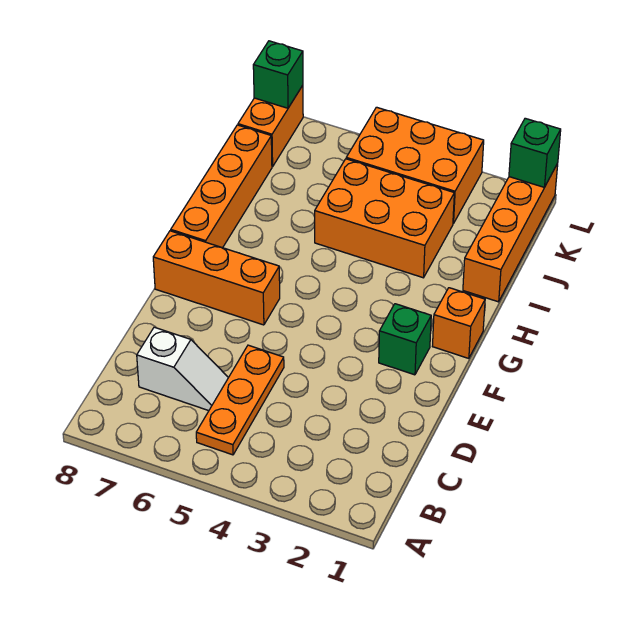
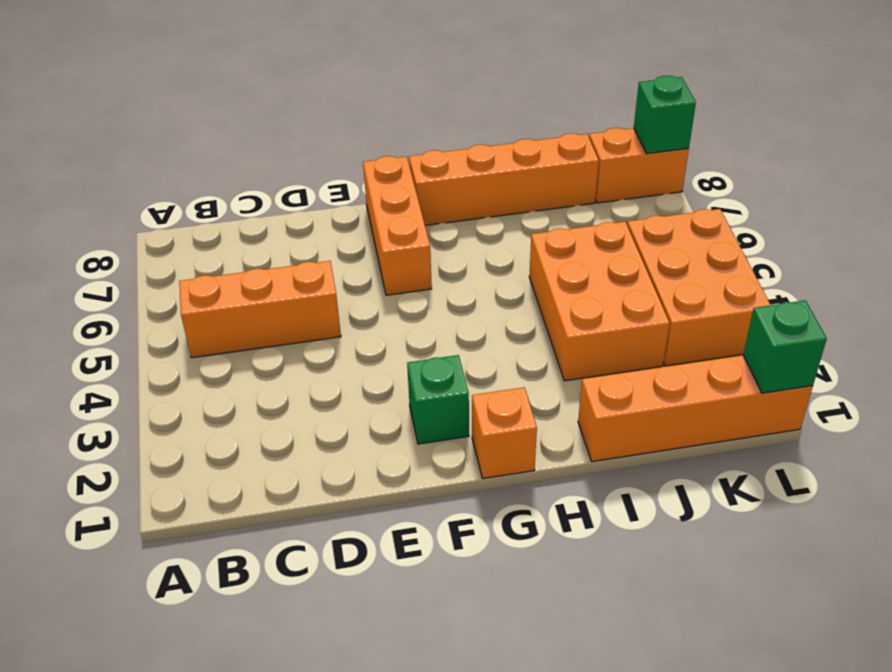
orange 1x3 plate [196,345,284,455] -> orange 1x3 brick [179,261,341,358]
white 1x2 slope [137,327,228,411] -> none

